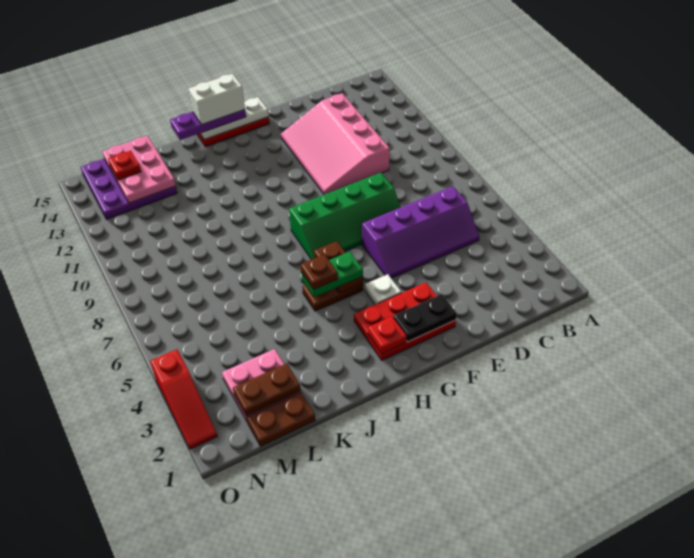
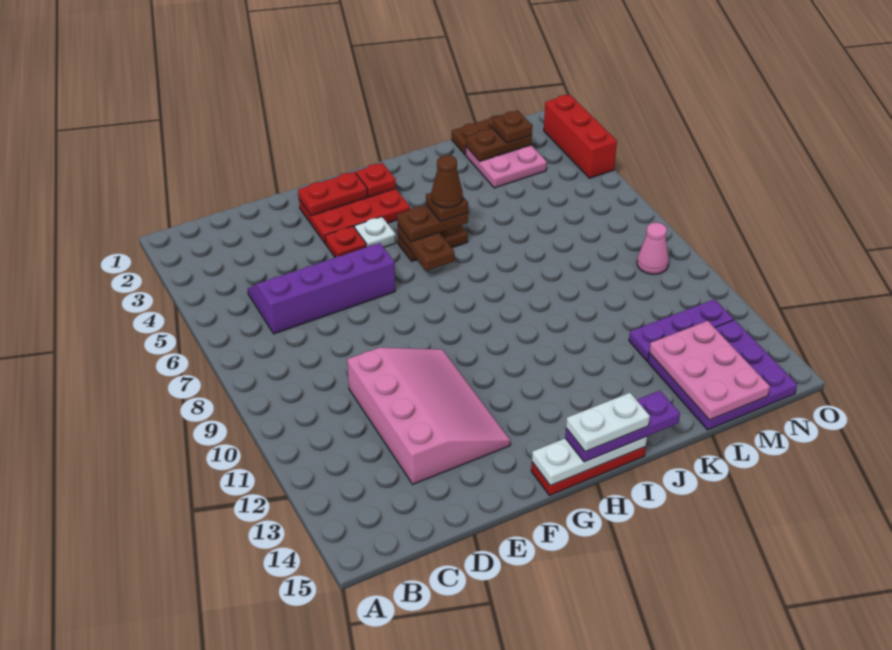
green 2x4 slope [289,173,401,260] -> none
black 1x2 plate [393,294,457,342] -> red 1x2 plate [298,172,368,216]
green 1x2 plate [301,252,363,297] -> brown 1x2 plate [397,205,468,241]
white 1x2 brick [188,74,245,125] -> white 1x2 plate [566,393,650,452]
none -> brown 1x1 cone [432,155,463,208]
none -> purple 1x3 plate [629,299,734,361]
none -> brown 1x1 plate [493,111,532,143]
red 1x1 plate [108,151,141,180] -> red 1x1 plate moved to [325,226,366,257]
none -> pink 1x1 cone [637,222,669,274]
red 1x3 slope [150,349,217,449] -> red 1x3 brick [544,94,617,178]

